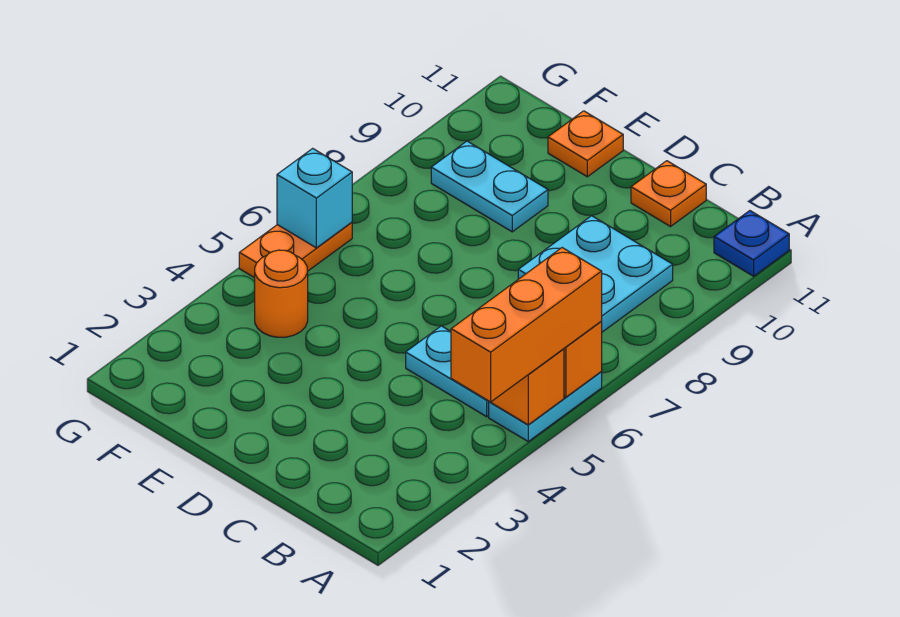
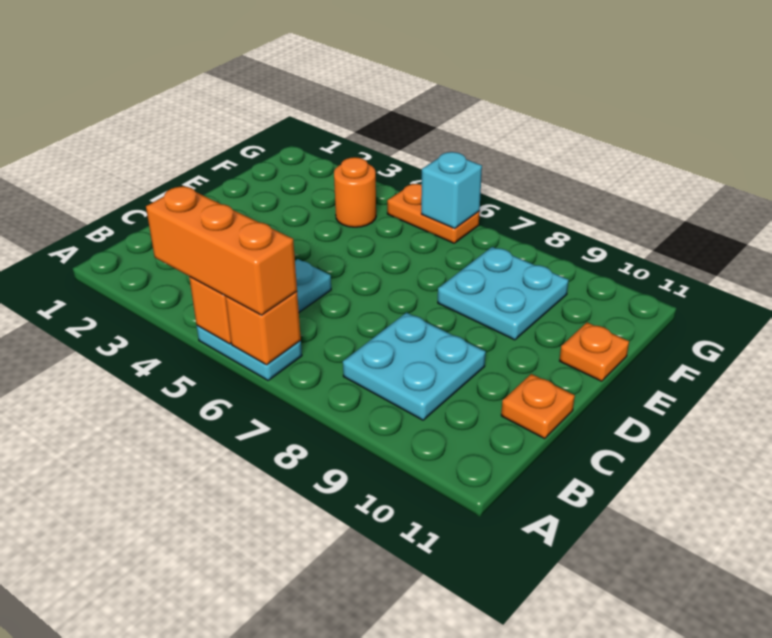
blue 1x1 plate [714,211,789,276] -> none
cyan 1x2 plate [431,141,548,232] -> cyan 2x2 plate [438,247,569,340]

